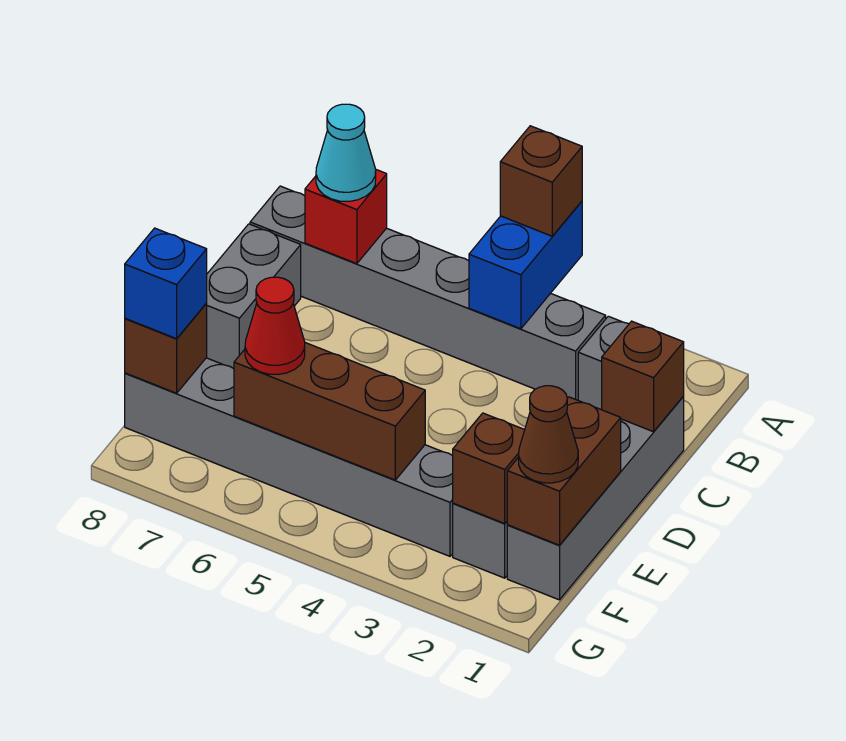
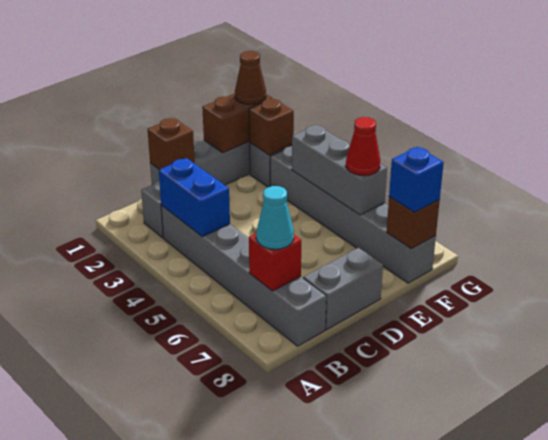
blue 1x2 brick [469,201,582,329] -> blue 1x2 brick turned to [159,158,230,237]
brown 1x1 brick [500,126,582,236] -> none
brown 1x3 brick [234,343,425,480] -> grey 1x3 brick [292,125,387,215]

